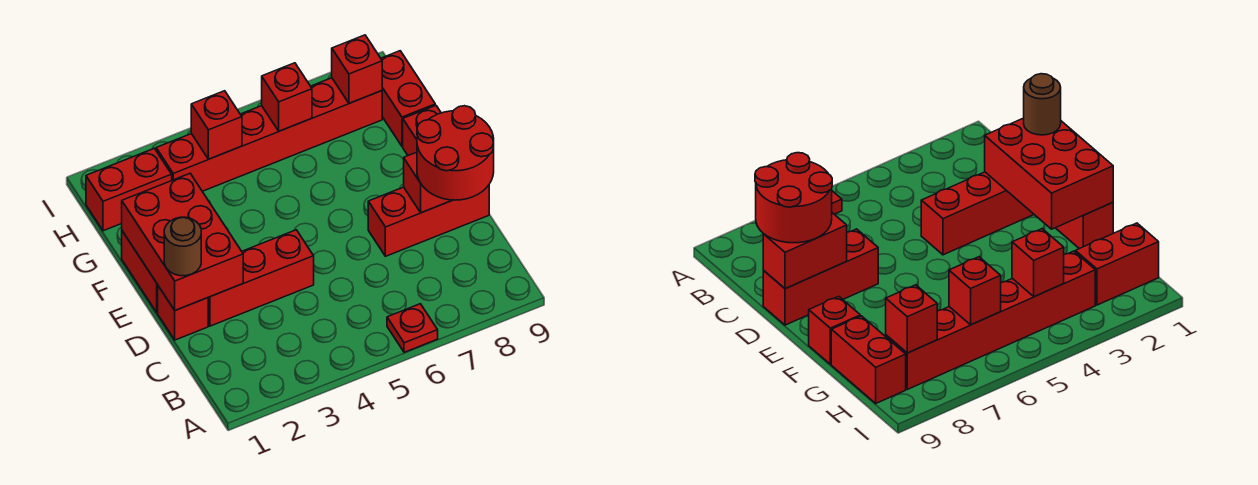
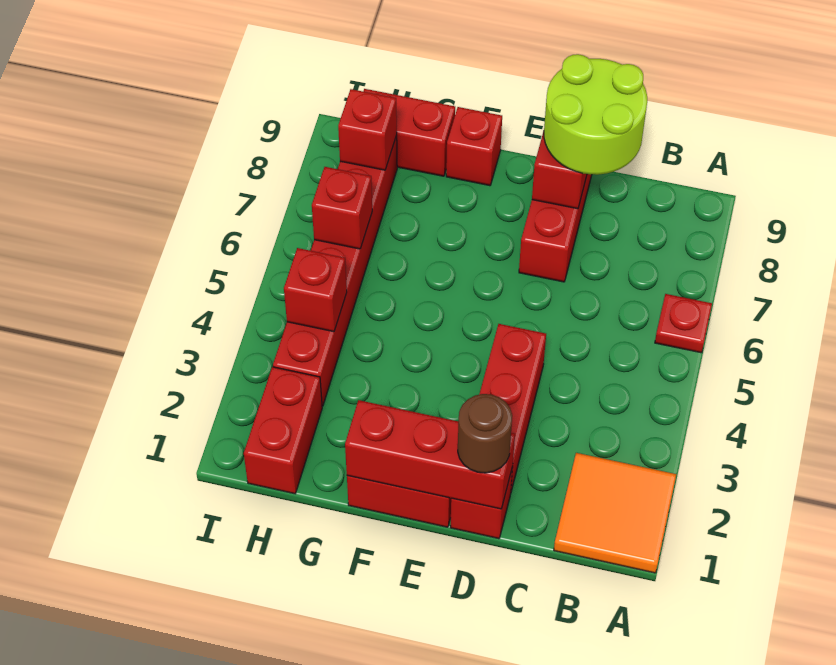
none -> orange 2x2 tile [554,453,676,573]
red 2x2 round brick [417,106,494,200] -> lime 2x2 round brick [544,54,647,175]
red 2x3 brick [122,174,243,310] -> red 1x3 brick [345,400,515,509]

